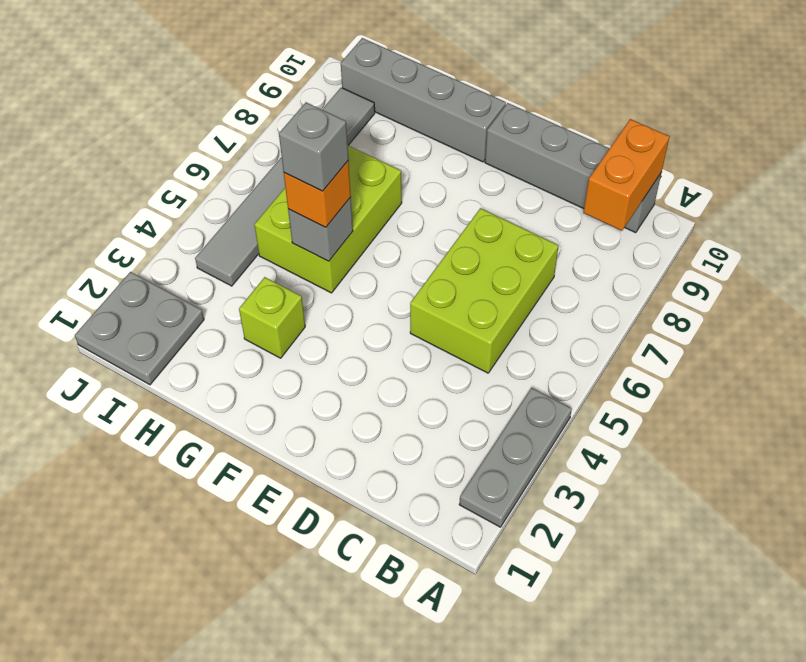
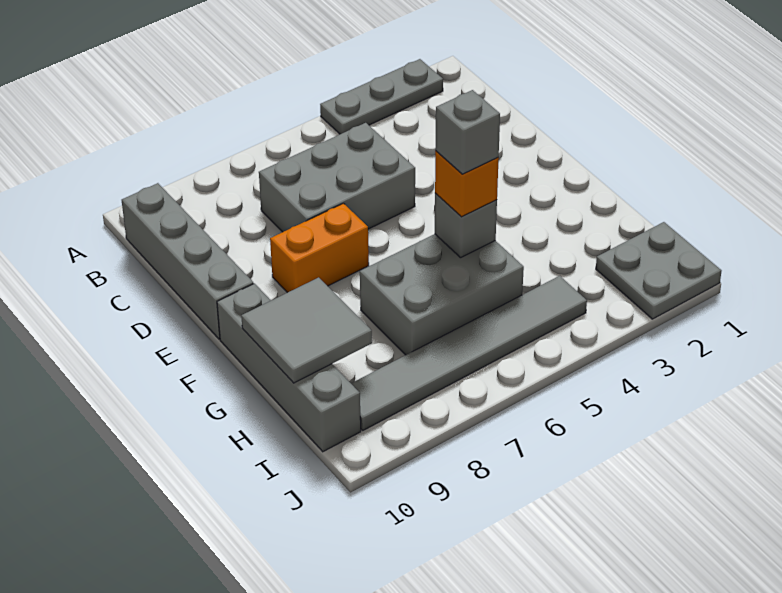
orange 1x2 brick [583,119,670,231] -> orange 1x2 brick moved to [270,203,369,293]
lime 2x3 brick [410,208,559,373] -> grey 2x3 brick [259,123,415,232]
lime 1x1 brick [239,277,305,358] -> none
lime 2x3 brick [254,145,402,293] -> grey 2x3 brick [360,234,524,355]
none -> grey 2x2 tile [241,277,372,383]

